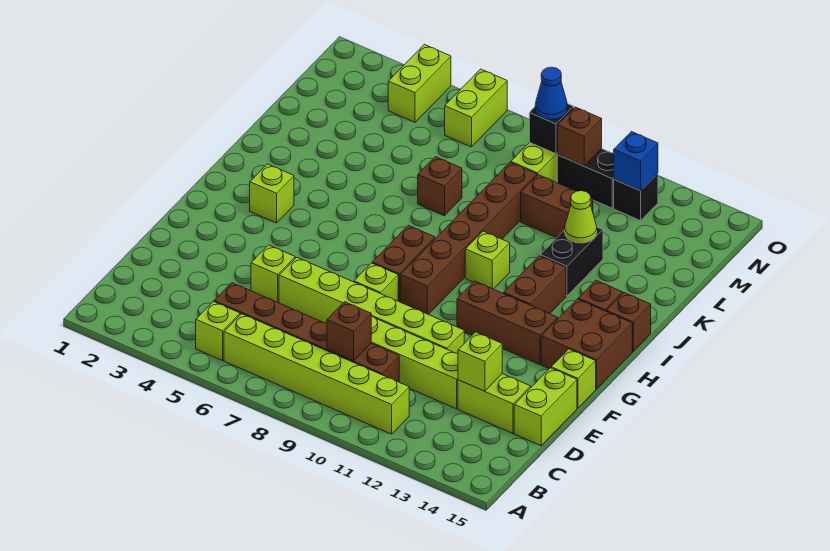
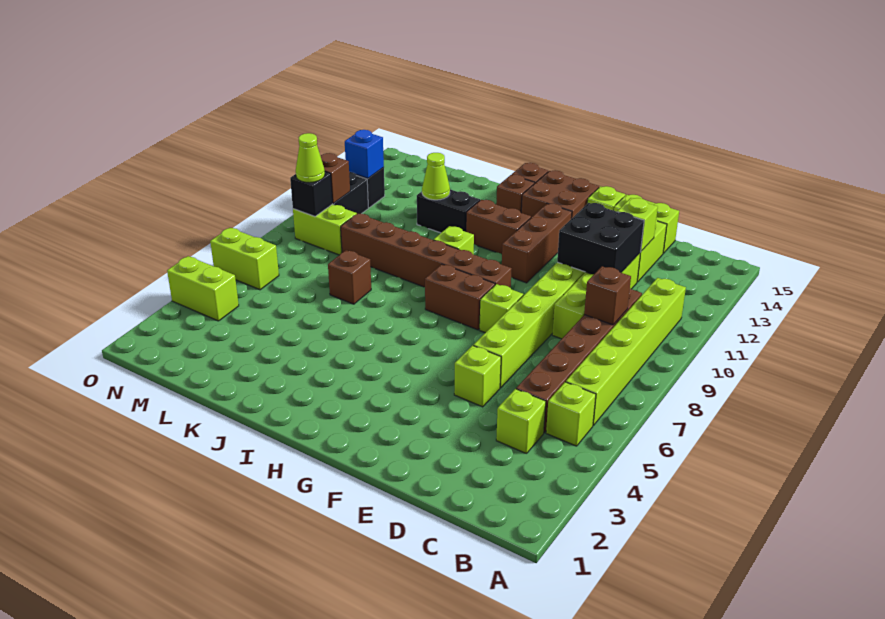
none -> black 2x2 brick [557,203,644,274]
lime 1x1 brick [250,164,294,223] -> lime 1x1 brick moved to [496,389,546,454]
brown 1x2 brick [521,175,593,238] -> none
blue 1x1 cone [535,67,567,120] -> lime 1x1 cone [296,133,325,183]

